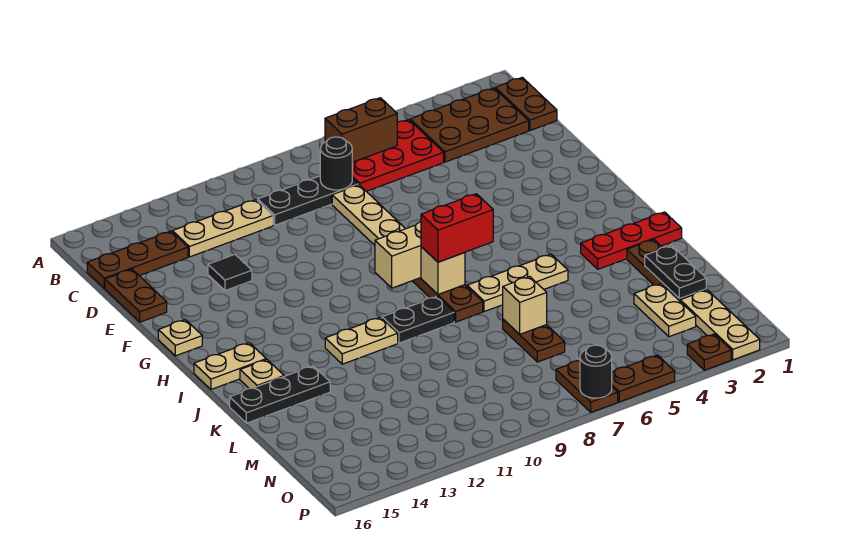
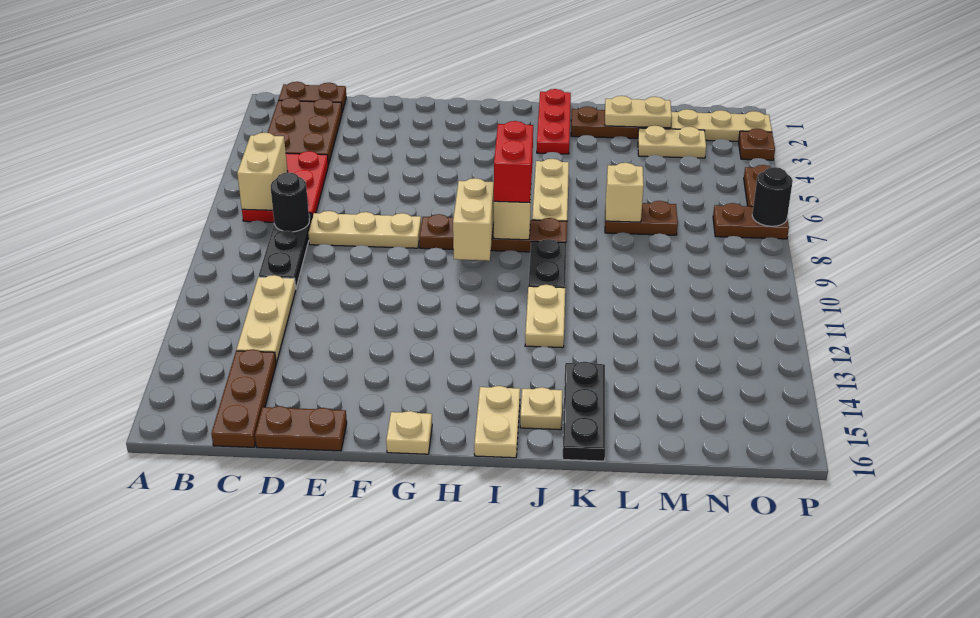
brown 1x2 brick [325,98,397,162] -> tan 1x2 brick [237,132,288,210]
black 1x1 tile [208,254,252,291] -> none
black 1x2 plate [645,245,706,299] -> tan 1x2 plate [605,96,672,128]

